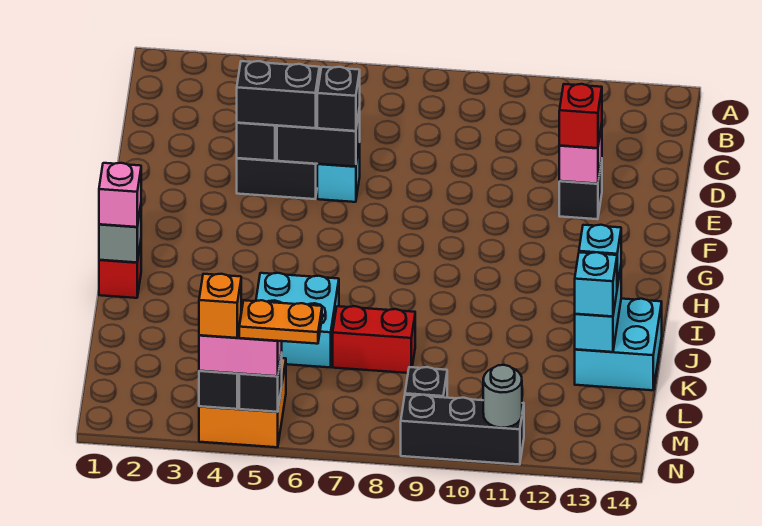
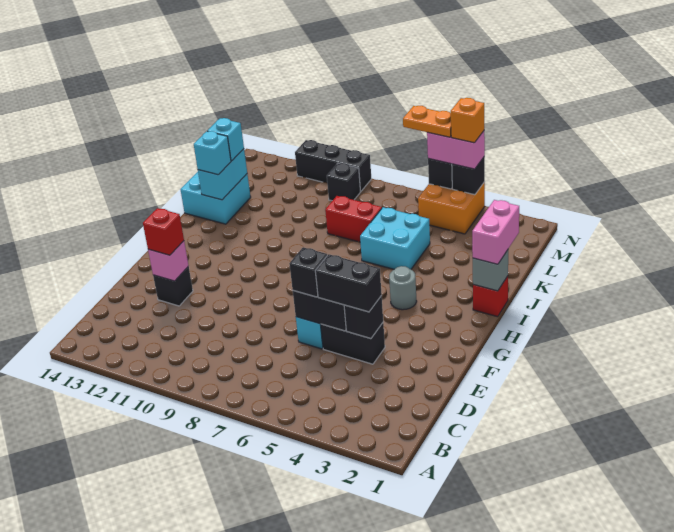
pink 1x1 brick [99,163,141,227] -> pink 1x2 brick [472,200,519,264]
grey 1x1 round brick [483,365,522,428] -> grey 1x1 round brick moved to [389,266,417,310]

